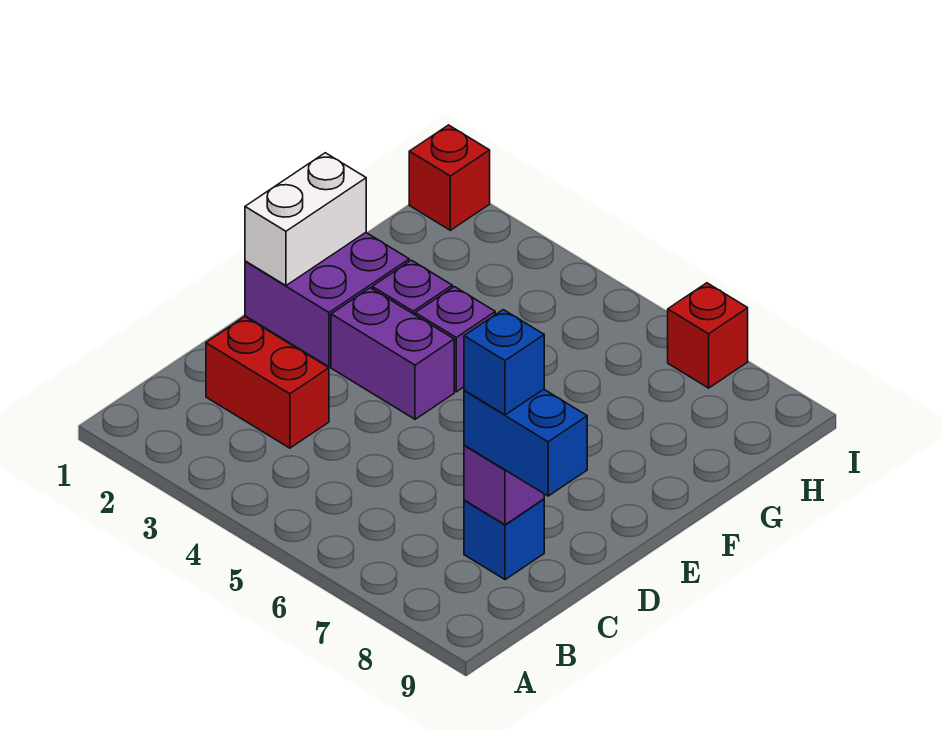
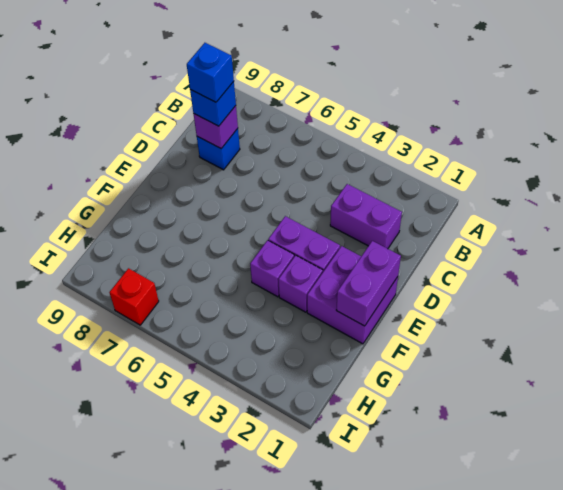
red 1x2 brick [206,317,329,448] -> purple 1x2 brick [330,184,402,249]
blue 1x2 brick [464,389,587,496] -> blue 1x1 brick [190,81,236,126]
white 1x2 brick [245,153,366,285] -> purple 1x2 brick [336,241,401,326]
red 1x1 brick [409,125,490,230] -> none

